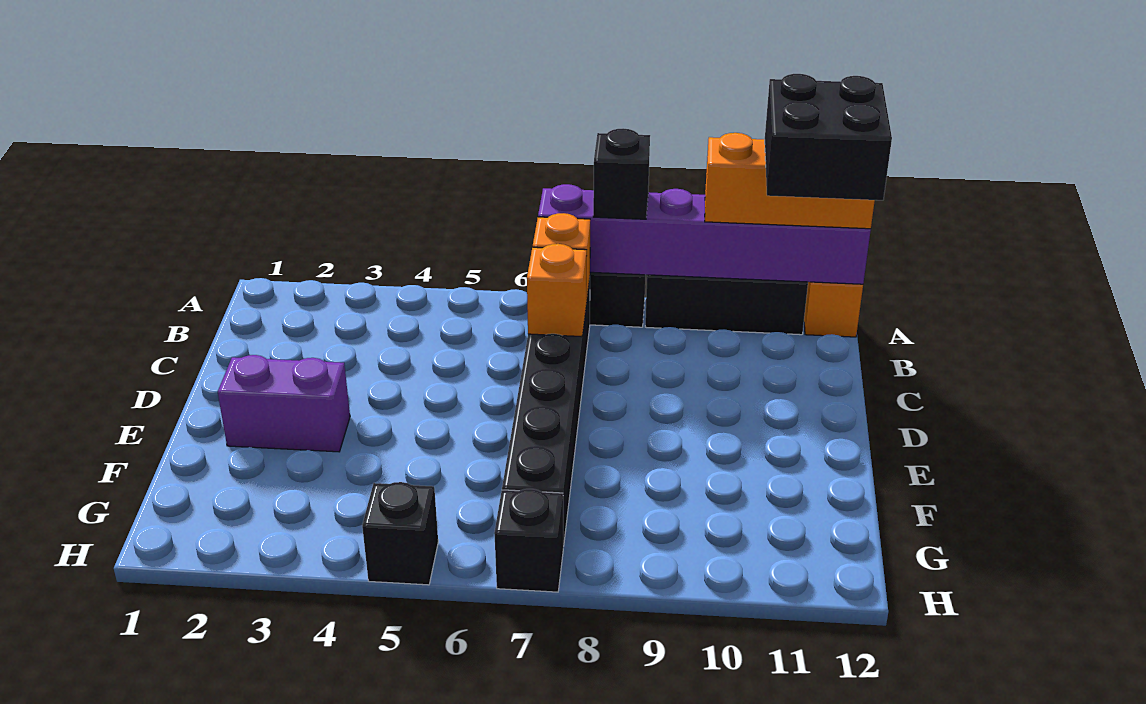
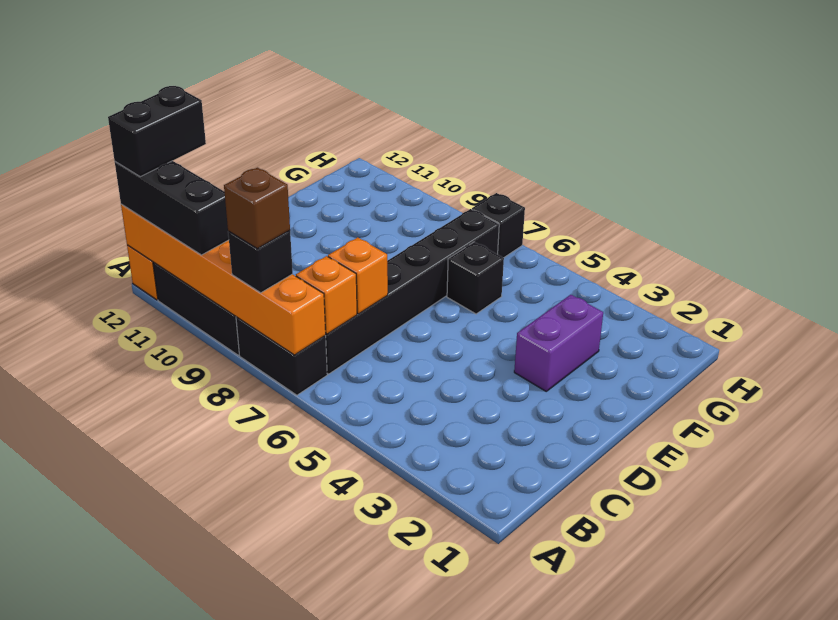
purple 1x6 brick [538,184,871,284] -> orange 1x6 brick [121,204,326,355]
none -> brown 1x1 brick [224,168,290,249]
orange 1x3 brick [705,133,875,229] -> black 1x3 brick [115,161,229,255]
black 2x2 brick [765,74,892,200] -> black 1x2 brick [108,86,206,177]
purple 1x2 brick [218,355,350,452] -> purple 1x2 brick turned to [514,295,603,391]
black 1x1 brick [362,482,438,585] -> black 1x1 brick moved to [447,242,504,314]

